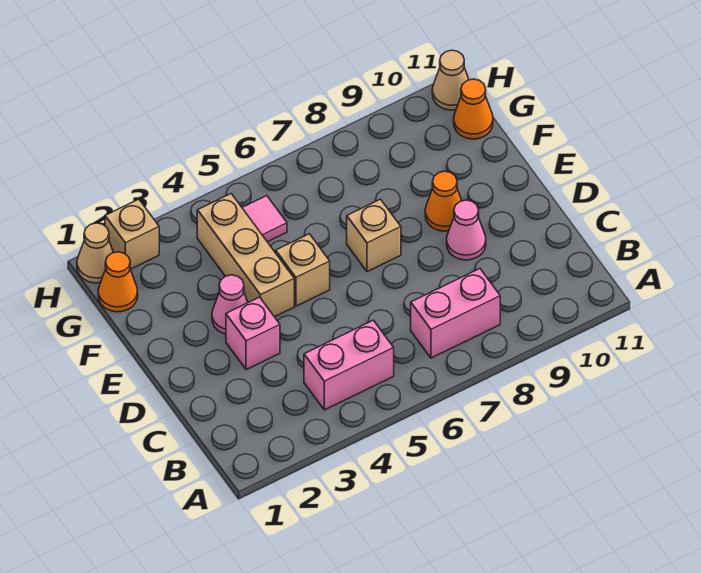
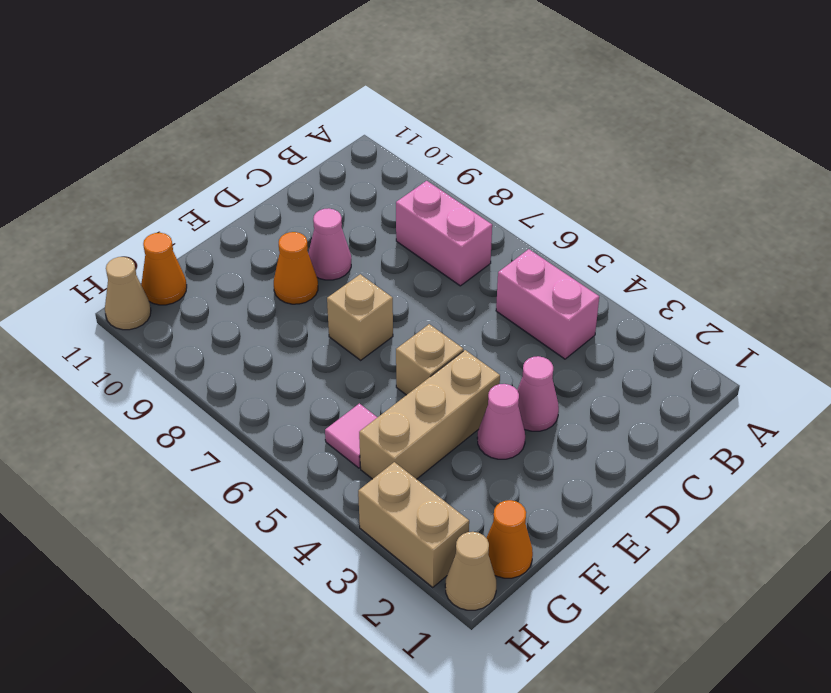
pink 1x1 brick [226,297,280,370] -> pink 1x1 cone [517,356,559,431]
tan 1x1 brick [105,199,159,269] -> tan 1x2 brick [358,462,469,587]

